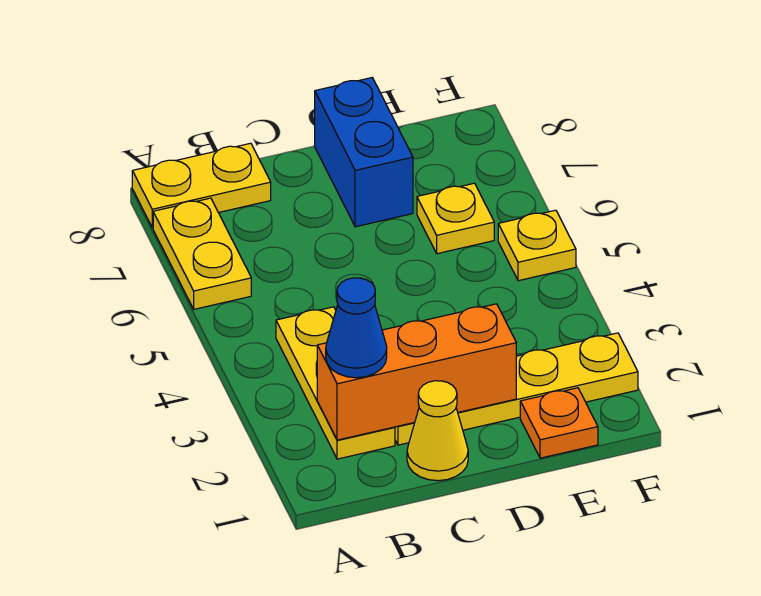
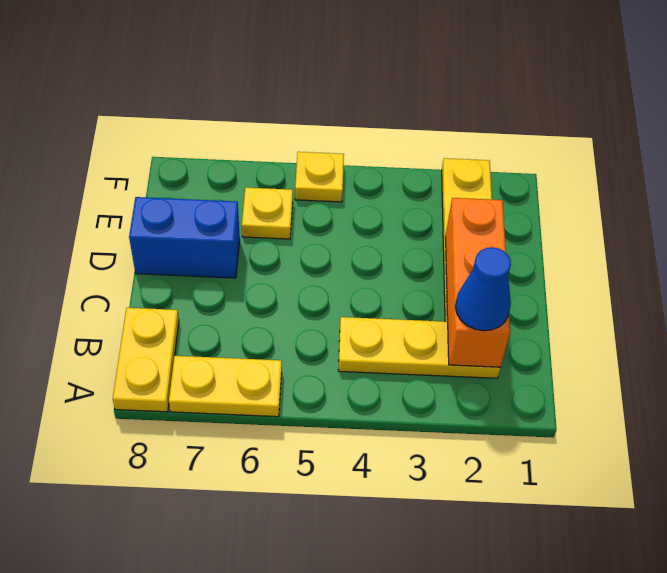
yellow 1x1 cone [407,381,468,481] -> none
orange 1x1 plate [520,388,598,458] -> none

